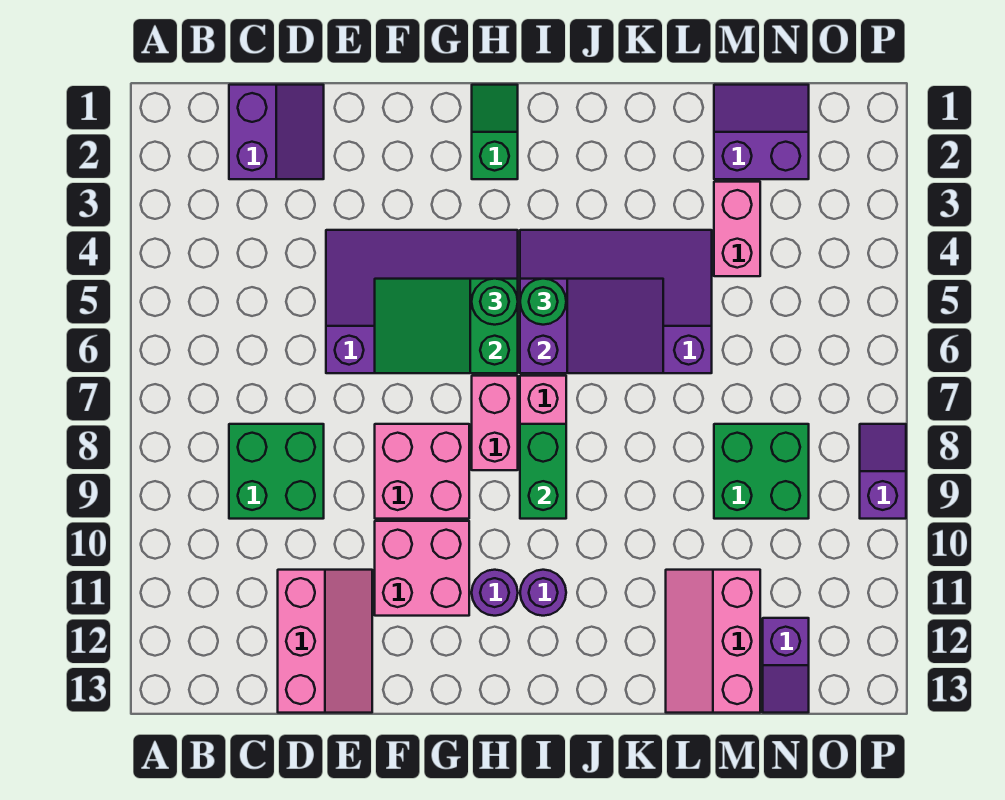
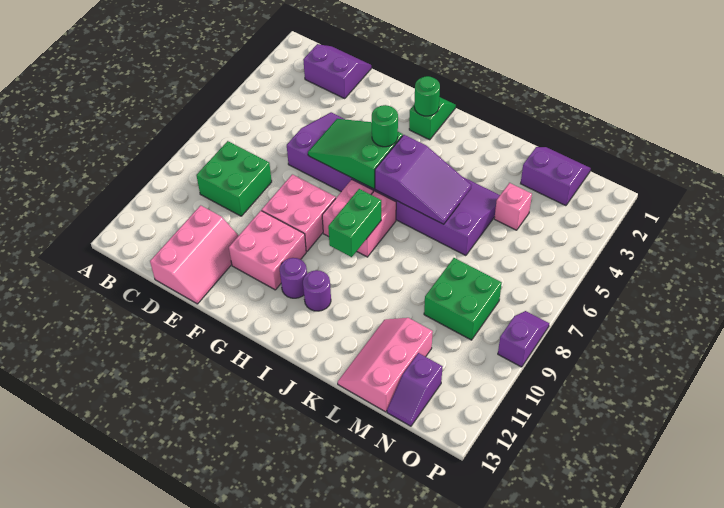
purple 2x2 slope [229,85,324,179] -> purple 2x2 slope turned to [303,44,371,98]
green 1x1 round brick [520,279,566,325] -> green 1x1 round brick moved to [414,76,440,116]
pink 1x2 brick [714,182,760,276] -> pink 1x1 brick [494,183,532,230]

